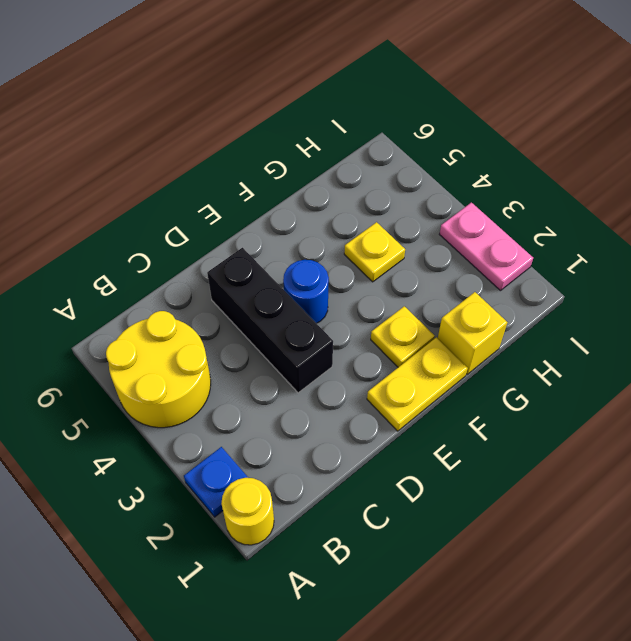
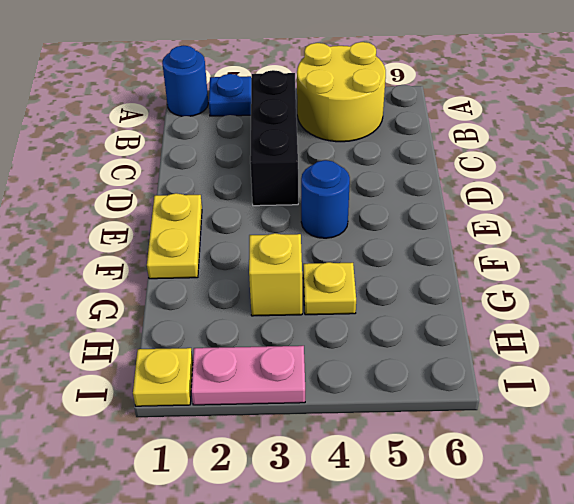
yellow 1x1 round brick [221,478,274,545] -> blue 1x1 round brick [162,46,208,116]
black 1x3 brick [207,248,333,393] -> black 1x3 brick turned to [250,70,298,206]
yellow 1x1 plate [371,306,435,367] -> yellow 1x1 plate moved to [133,348,193,406]
yellow 1x1 brick [438,292,507,374] -> yellow 1x1 brick moved to [249,233,302,316]

